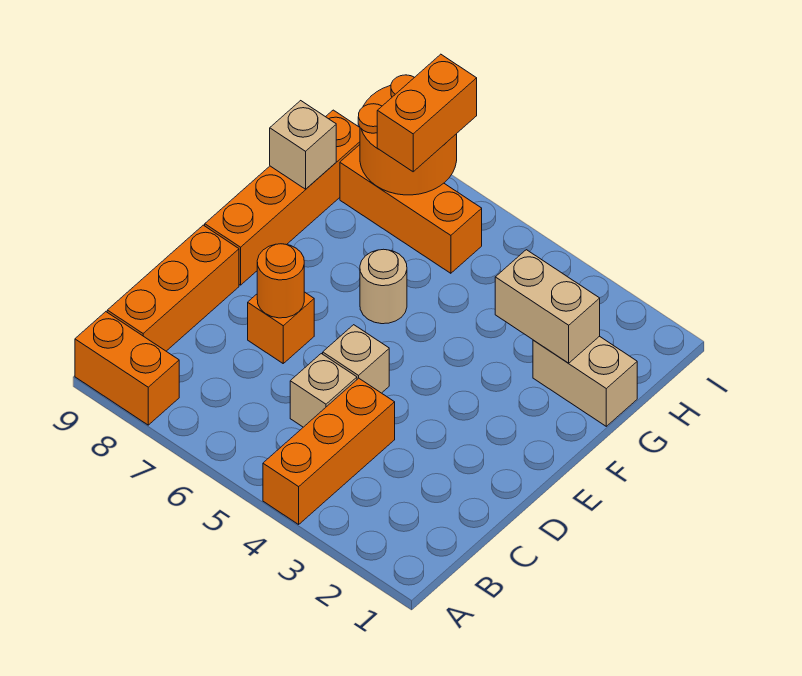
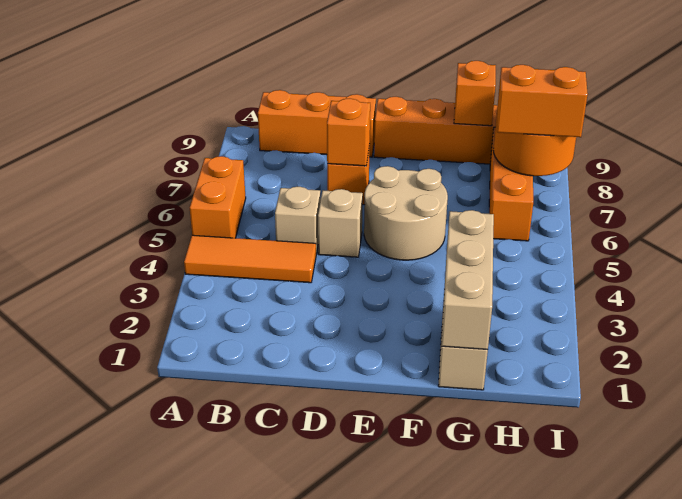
orange 1x3 brick [263,378,395,524] -> orange 1x3 tile [184,235,316,283]
orange 1x2 brick [75,312,179,425] -> orange 1x2 brick moved to [190,156,246,238]
orange 1x1 round brick [257,244,304,318] -> orange 1x1 brick [327,99,370,166]
tan 1x1 round brick [360,249,407,324] -> tan 2x2 round brick [364,166,448,260]
tan 1x2 brick [495,250,600,363] -> tan 1x3 brick [441,210,494,349]
tan 1x1 brick [270,101,336,189] -> orange 1x1 brick [454,61,496,126]

